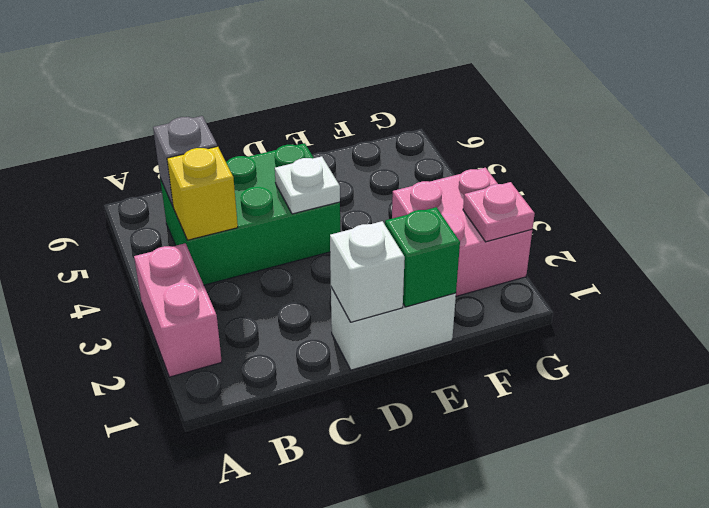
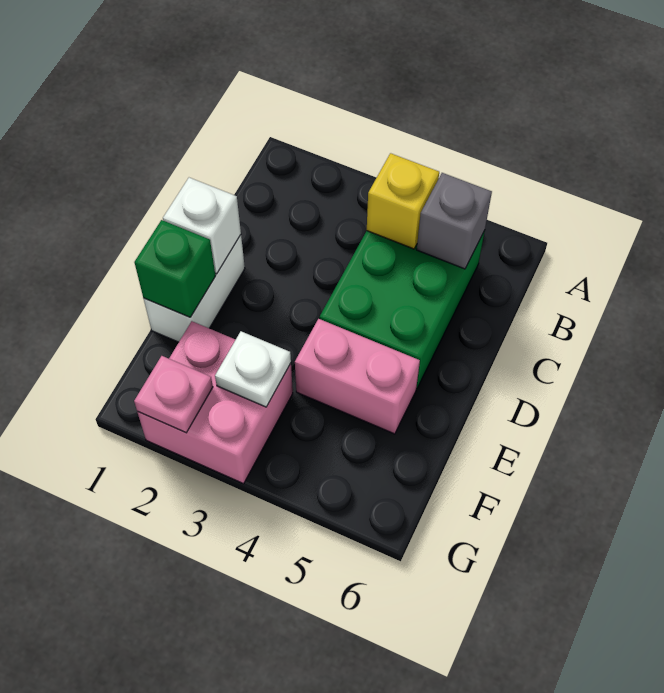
pink 1x2 brick [134,243,222,377] -> pink 1x2 brick moved to [295,319,420,434]
white 1x1 plate [275,156,340,214] -> white 1x1 plate moved to [215,331,291,407]

